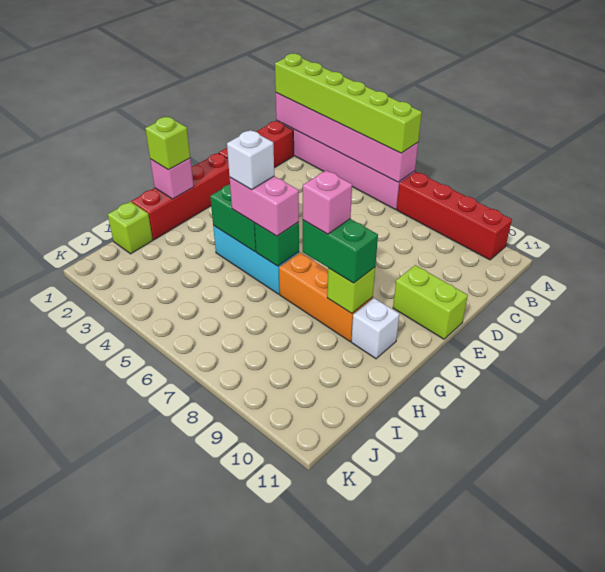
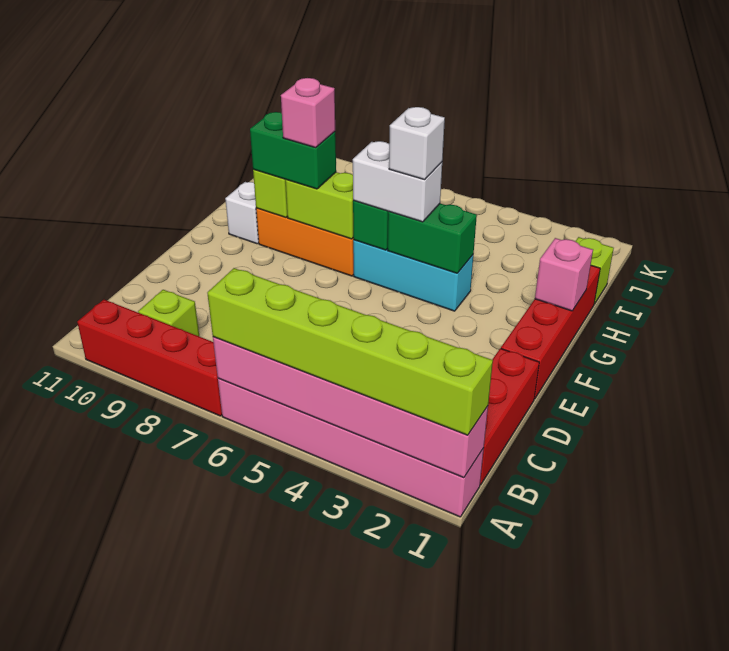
lime 1x2 brick [393,265,468,339] -> lime 1x2 brick moved to [286,172,353,239]
lime 1x1 brick [145,117,190,170] -> lime 1x1 brick moved to [138,290,199,336]
pink 1x2 brick [230,176,299,236] -> white 1x2 brick [353,141,442,222]

